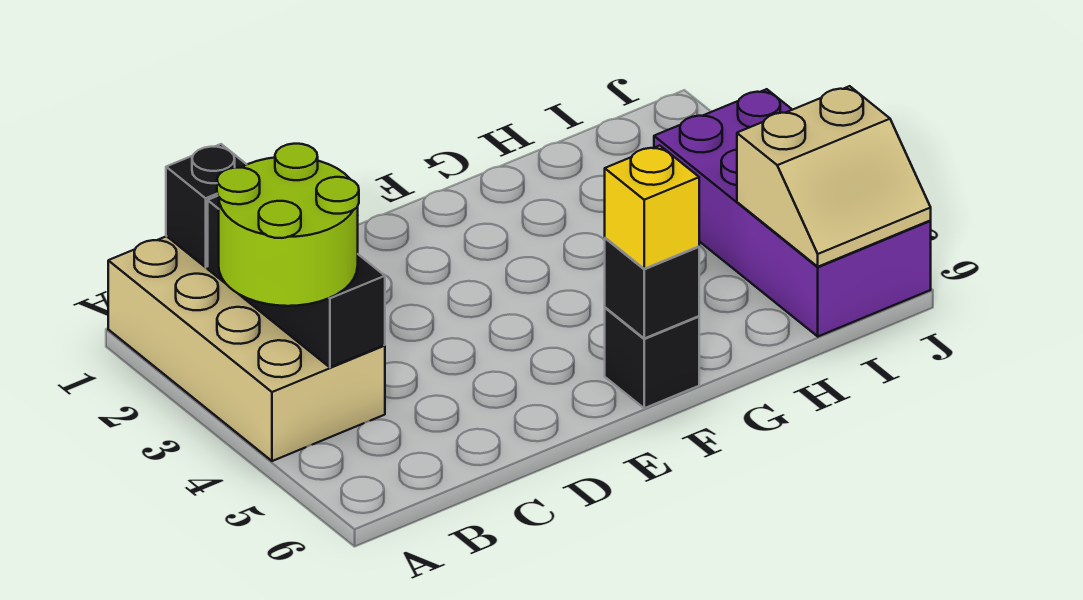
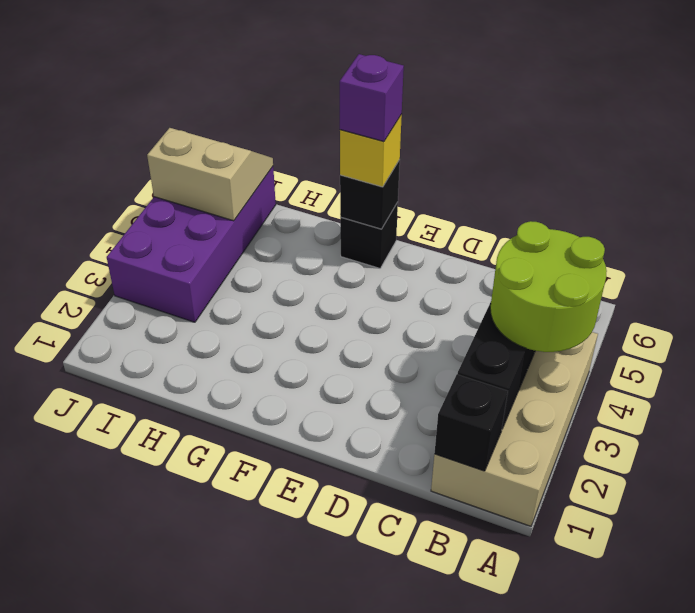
none -> purple 1x1 brick [340,54,404,142]

